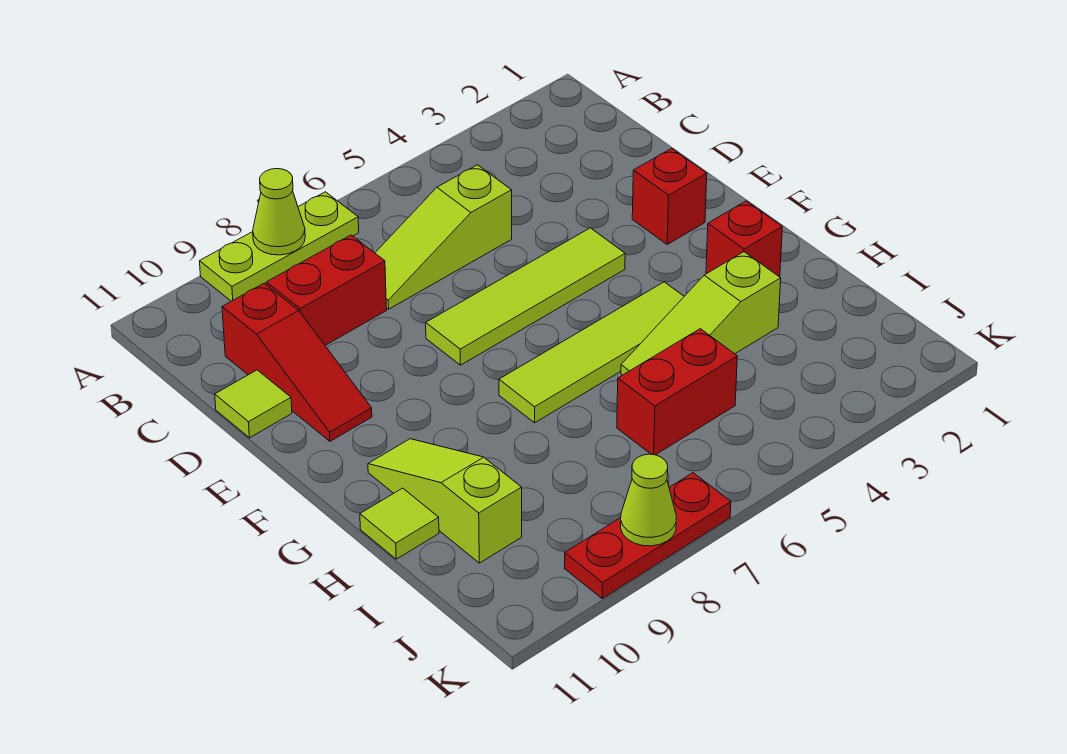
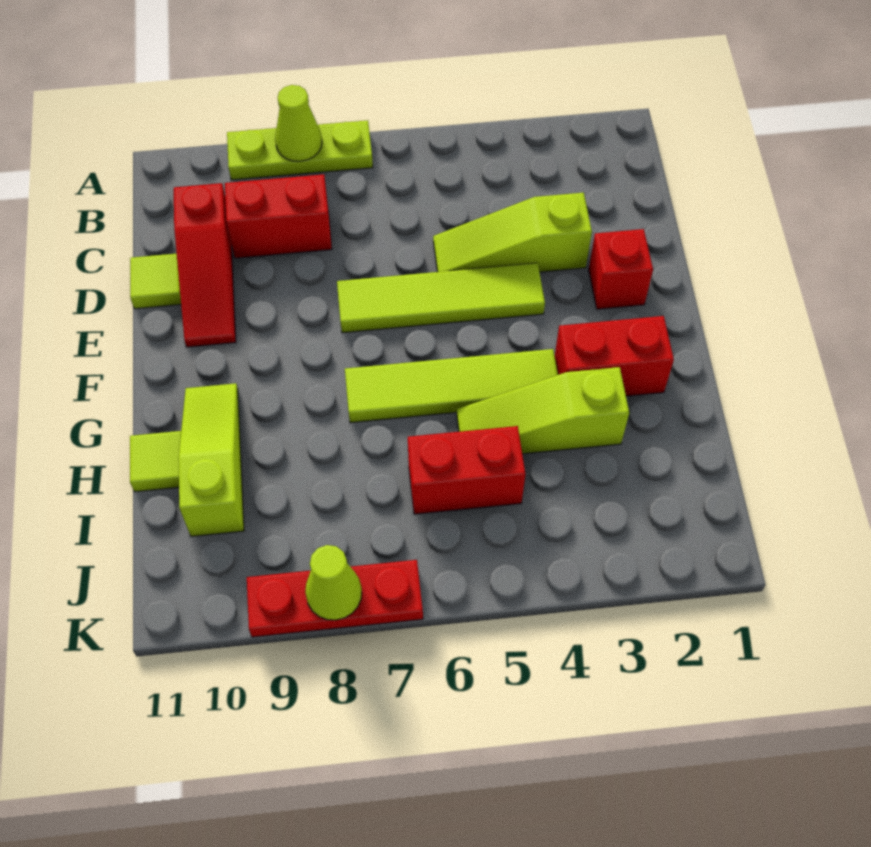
lime 1x3 slope [375,165,512,309] -> lime 1x3 slope moved to [433,193,592,272]
red 1x1 brick [706,201,782,276] -> red 1x2 brick [555,316,674,396]

